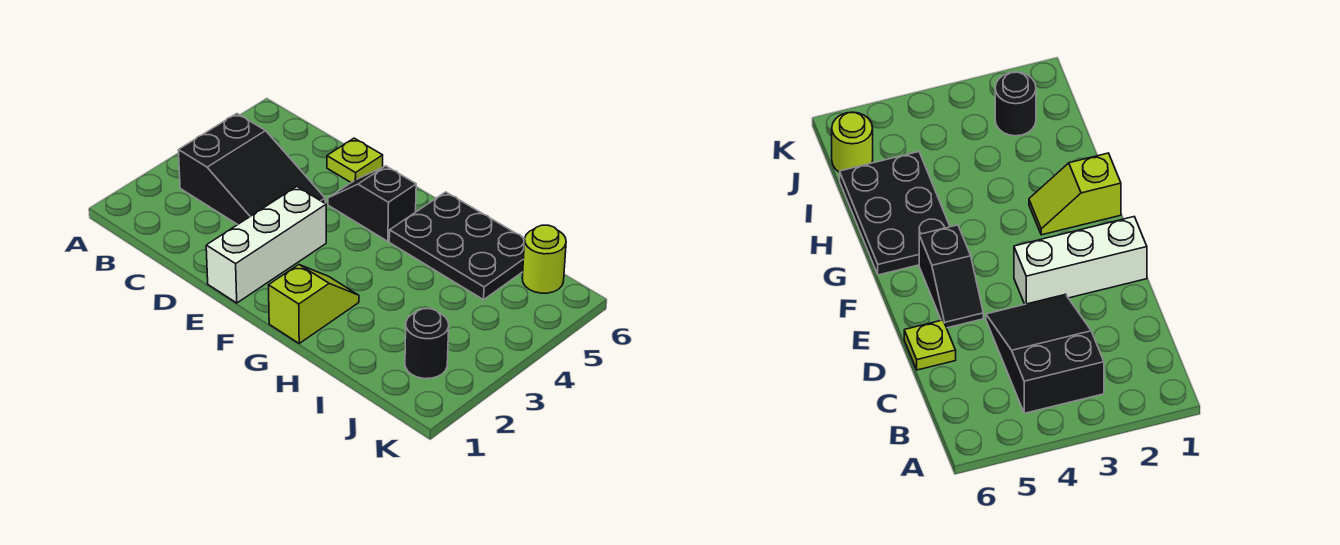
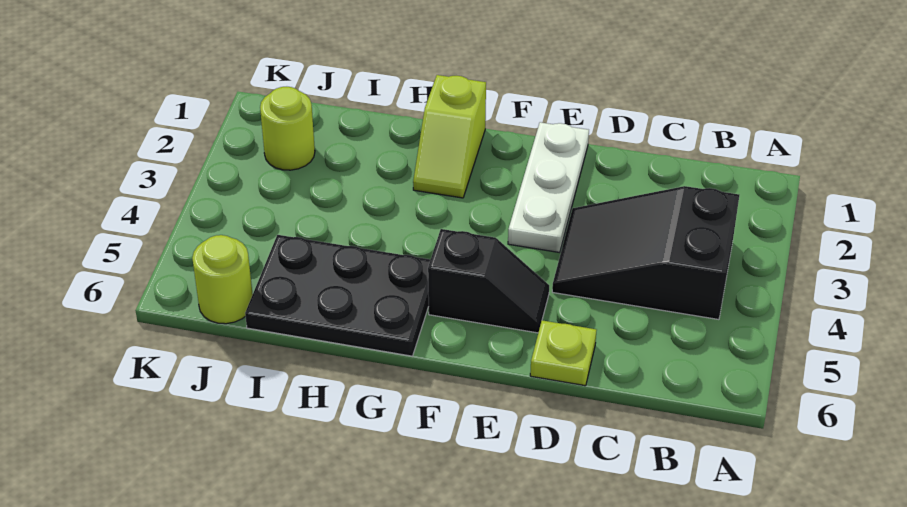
white 1x3 brick [206,187,326,303] -> white 1x3 plate [508,122,589,253]
black 1x1 round brick [405,309,449,379] -> lime 1x1 round brick [260,87,315,170]

